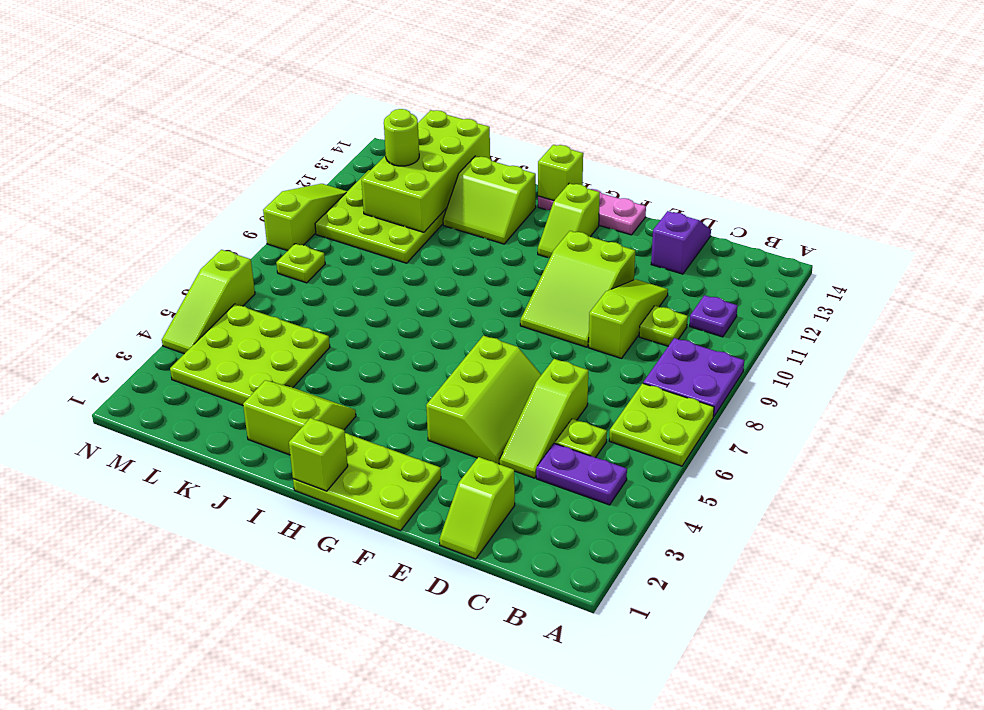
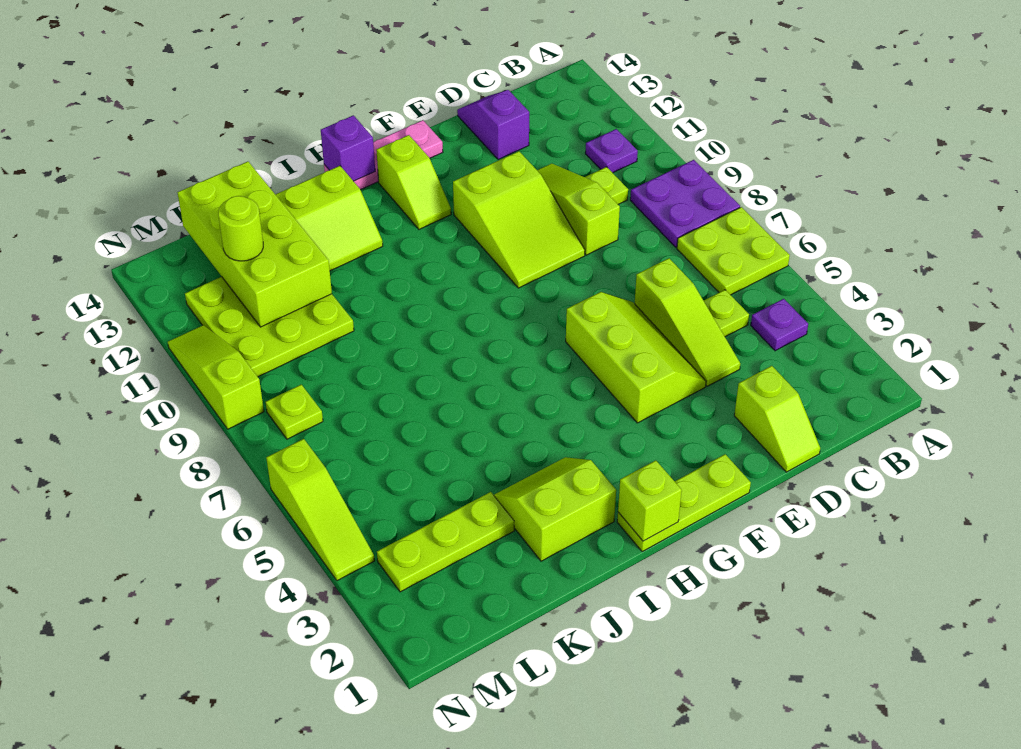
purple 1x2 plate [536,443,627,505] -> purple 1x1 plate [751,299,808,351]
lime 2x3 plate [293,433,441,531] -> lime 1x3 plate [617,454,751,552]
lime 1x1 brick [538,145,583,200] -> purple 1x1 brick [321,115,375,181]
lime 3x3 plate [170,304,330,405] -> lime 1x3 plate [377,492,514,592]

